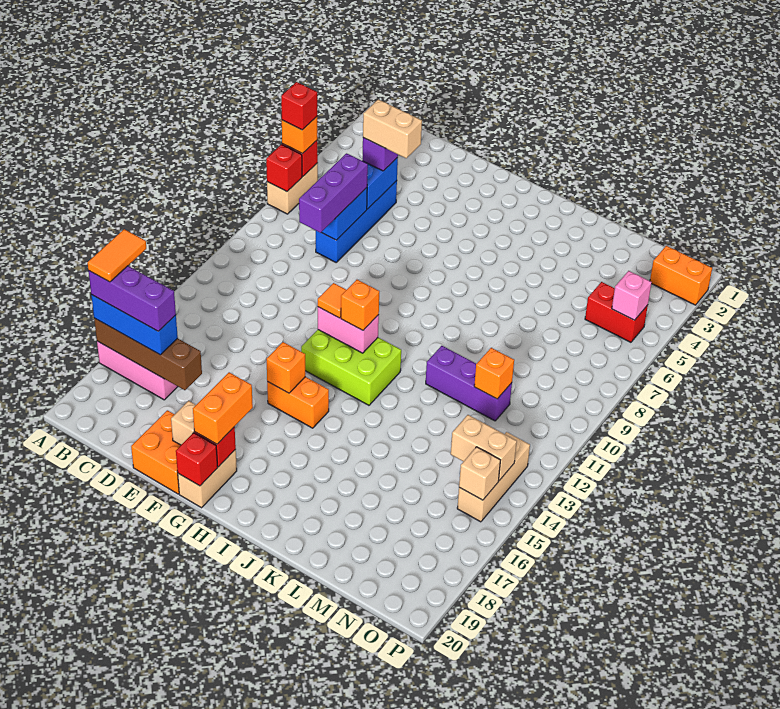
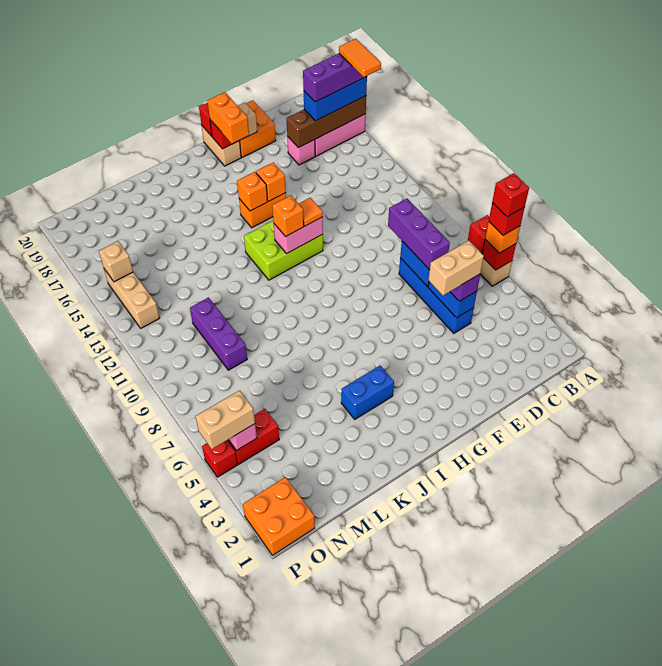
none -> red 1x1 brick [492,173,529,217]
none -> pink 1x1 brick [287,136,315,165]
none -> blue 1x2 brick [341,366,394,419]
purple 1x3 brick [426,346,512,421] -> purple 1x3 brick turned to [190,297,247,370]
orange 1x1 brick [474,348,514,399] -> orange 1x1 brick moved to [237,172,268,211]
tan 1x2 brick [451,415,517,481] -> tan 1x2 brick moved to [196,390,255,449]
orange 1x2 brick [650,246,712,305] -> orange 2x2 brick [243,477,315,555]
none -> red 1x1 brick [202,440,238,477]

